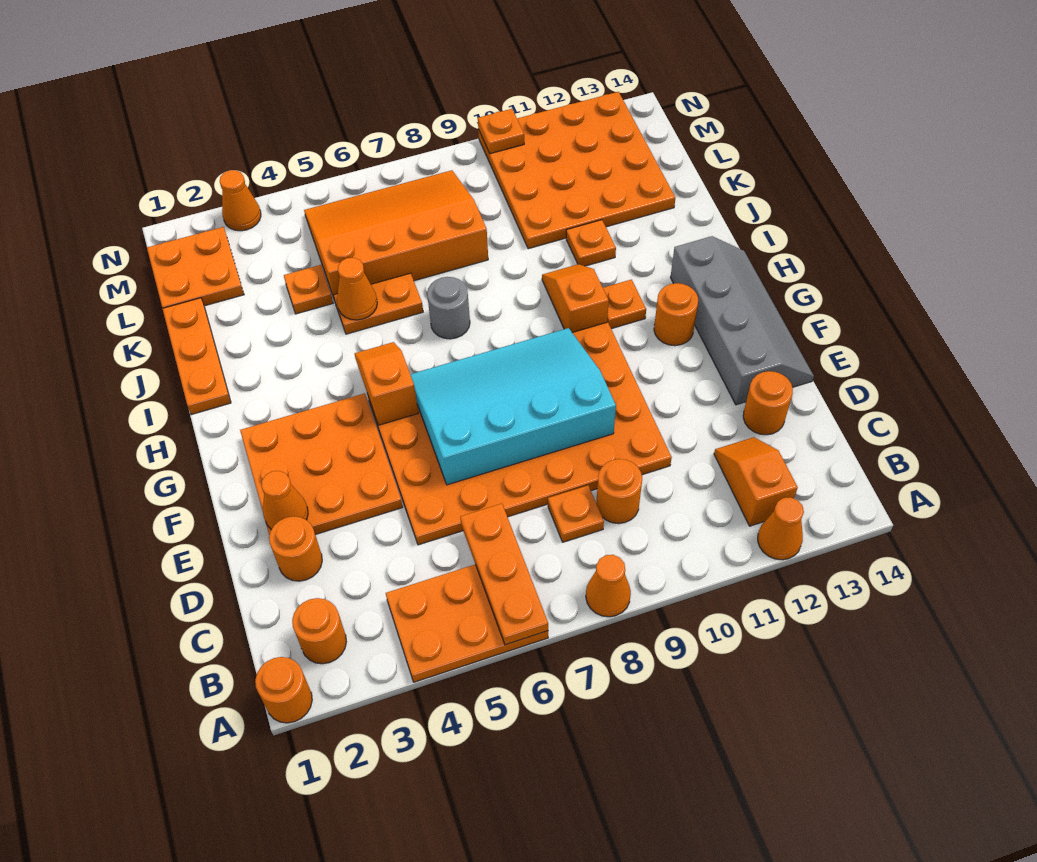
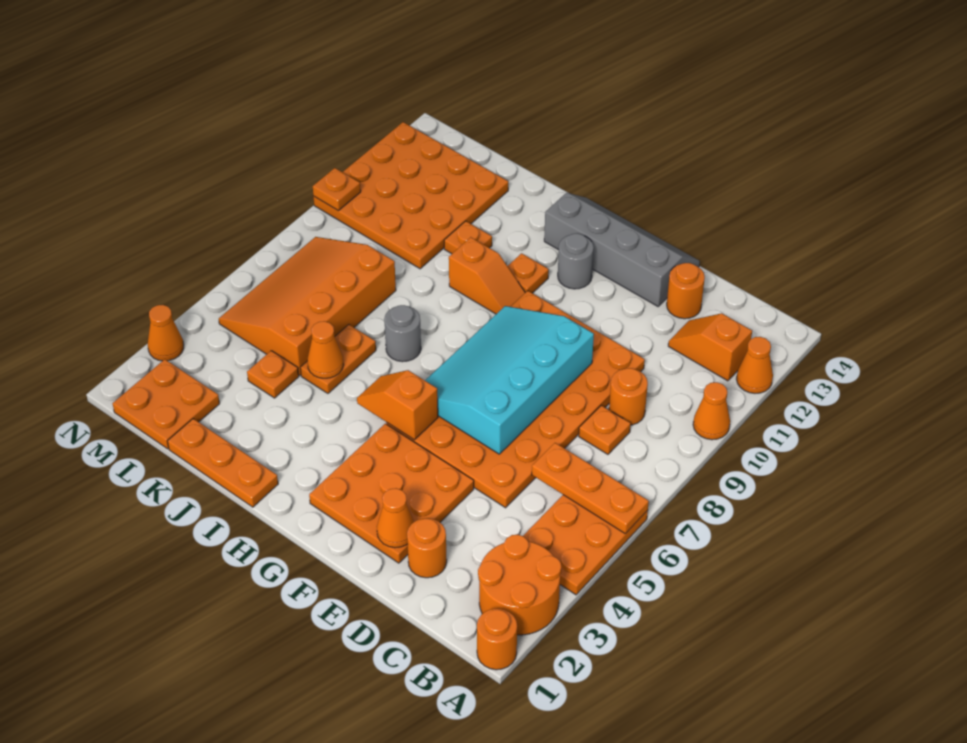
orange 1x1 cone [586,555,631,617] -> orange 1x1 cone moved to [693,382,730,440]
orange 1x1 round brick [292,598,346,664] -> orange 2x2 round brick [478,535,561,635]
orange 1x1 round brick [654,283,698,346] -> grey 1x1 round brick [558,234,594,289]
orange 1x2 slope [542,264,609,332] -> orange 1x2 slope turned to [449,237,525,314]

